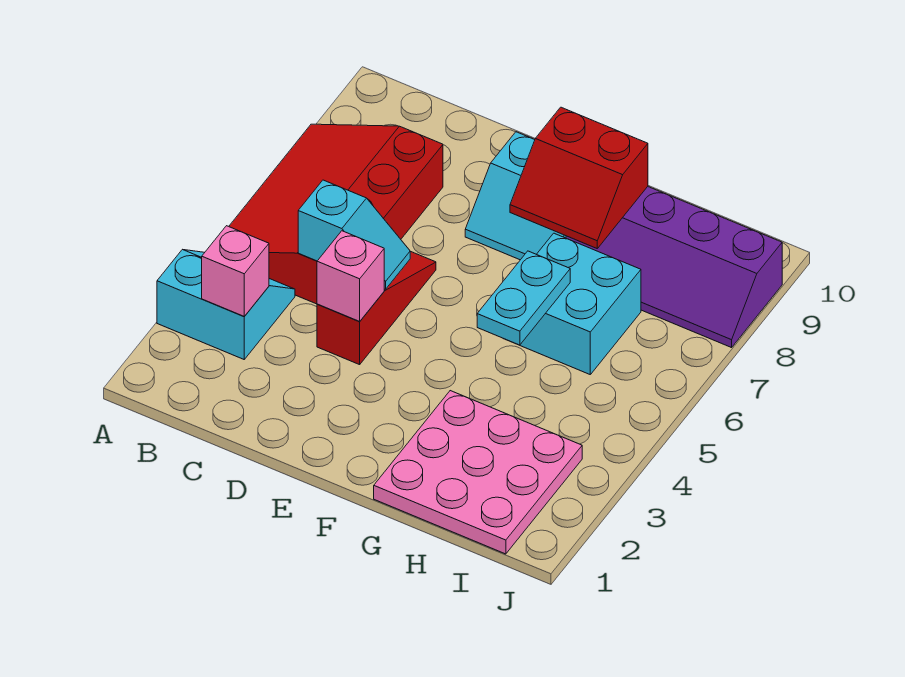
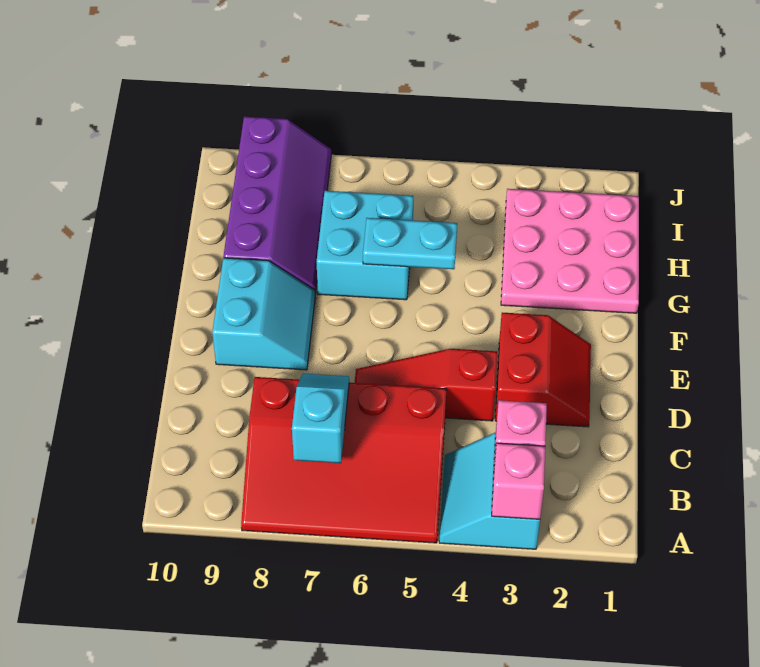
cyan 1x2 slope [298,180,410,289] -> cyan 1x2 slope moved to [292,373,349,463]
pink 1x1 brick [317,231,384,321] -> pink 1x1 brick moved to [492,443,545,519]
red 2x2 slope [510,107,648,248] -> red 2x2 slope moved to [495,313,591,427]

